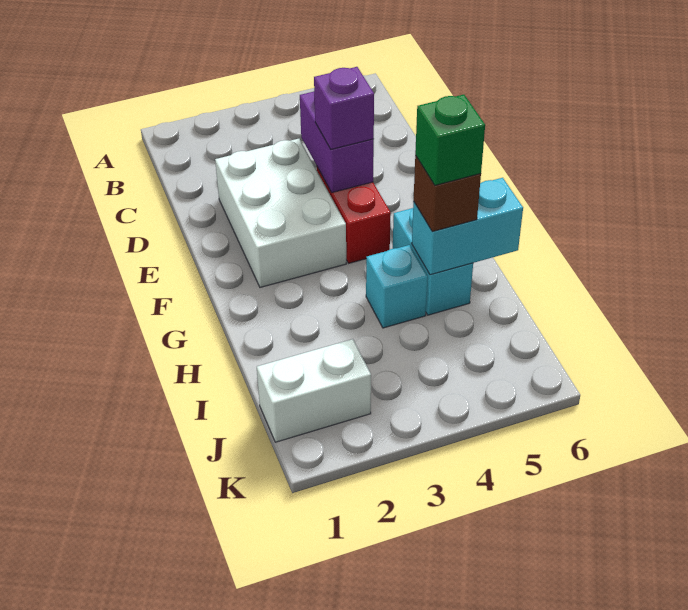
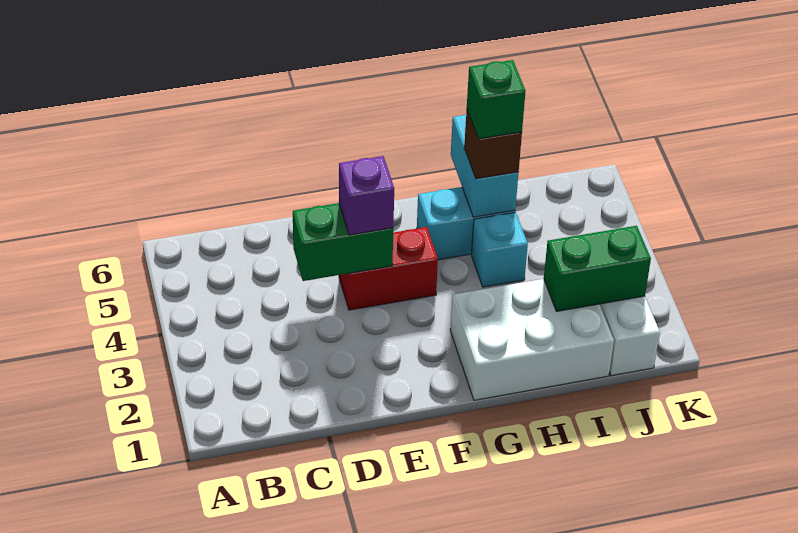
white 2x3 brick [215,139,346,287] -> white 2x3 brick moved to [450,279,614,400]
purple 1x2 brick [300,92,374,193] -> green 1x2 brick [293,203,393,281]
none -> green 1x2 brick [544,226,651,312]

